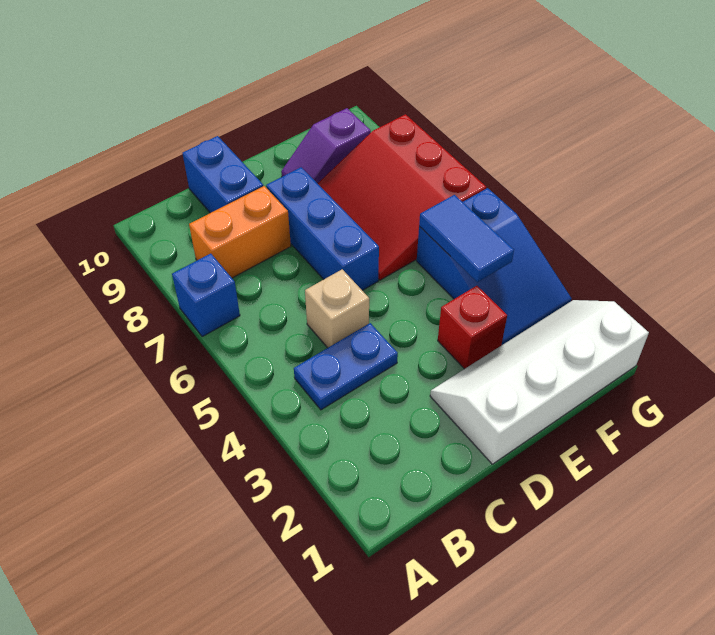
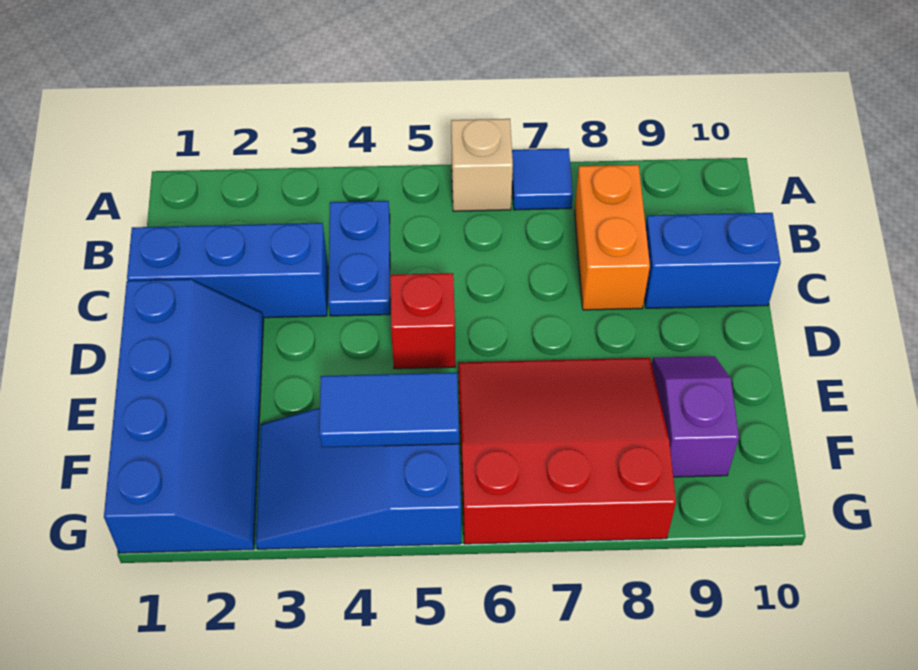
blue 1x1 brick [172,254,240,337] -> blue 1x1 tile [512,148,573,210]
tan 1x1 brick [305,269,369,348] -> tan 1x1 brick moved to [451,119,513,211]
white 2x4 slope [430,300,649,464] -> blue 2x4 slope [104,279,264,553]
blue 1x3 brick [266,167,379,290] -> blue 1x3 brick moved to [127,223,328,318]
red 1x1 brick [438,286,507,369] -> red 1x1 brick moved to [391,273,455,369]

